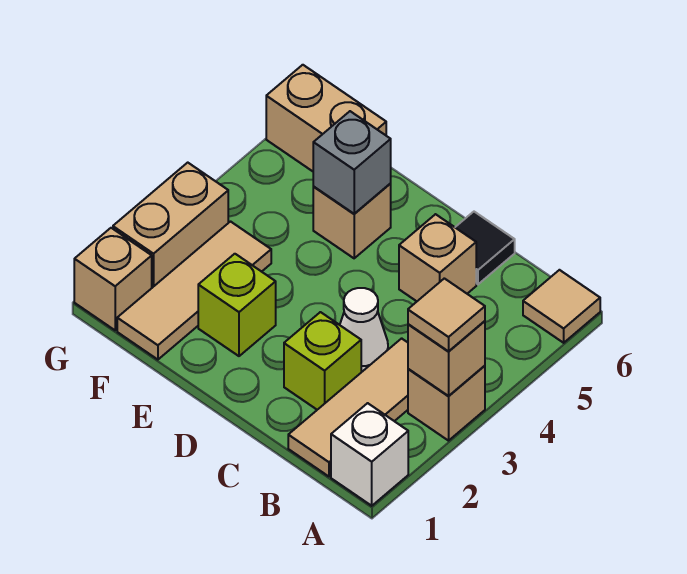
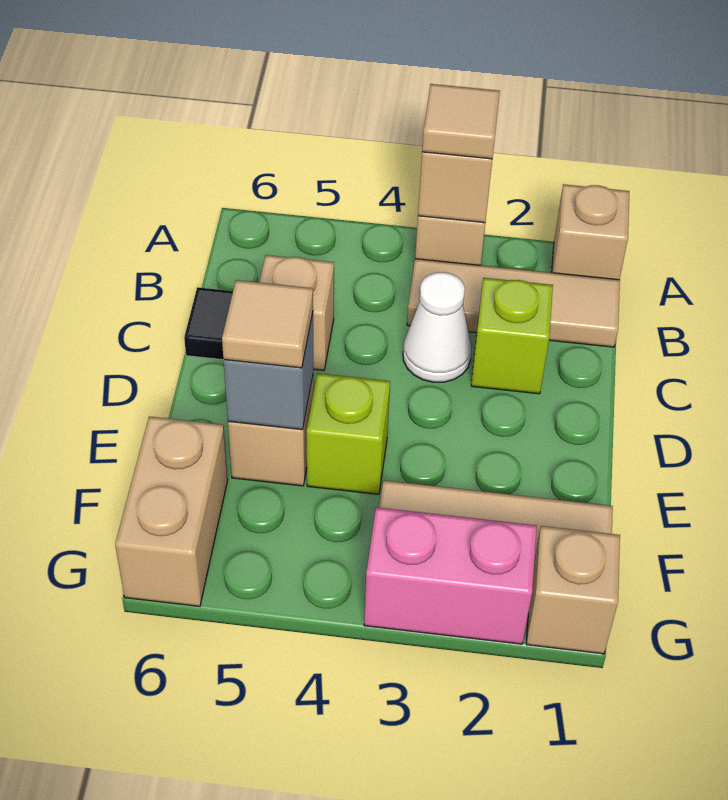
white 1x1 brick [331,403,408,506] -> tan 1x1 brick [552,184,629,280]
tan 1x1 tile [523,270,600,343] -> tan 1x1 tile moved to [222,280,313,368]
lime 1x1 brick [198,254,276,356] -> lime 1x1 brick moved to [307,373,390,494]
tan 1x2 brick [113,163,228,288] -> pink 1x2 brick [364,507,537,644]

